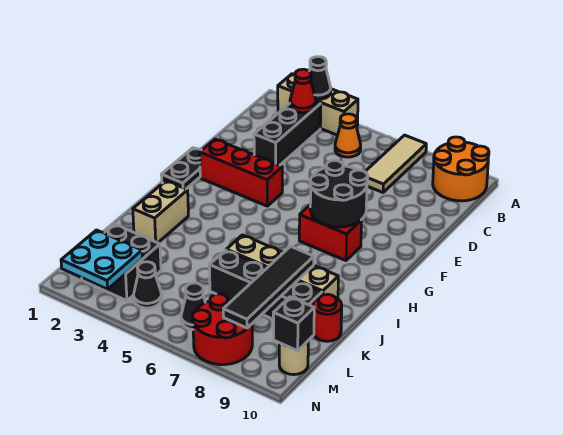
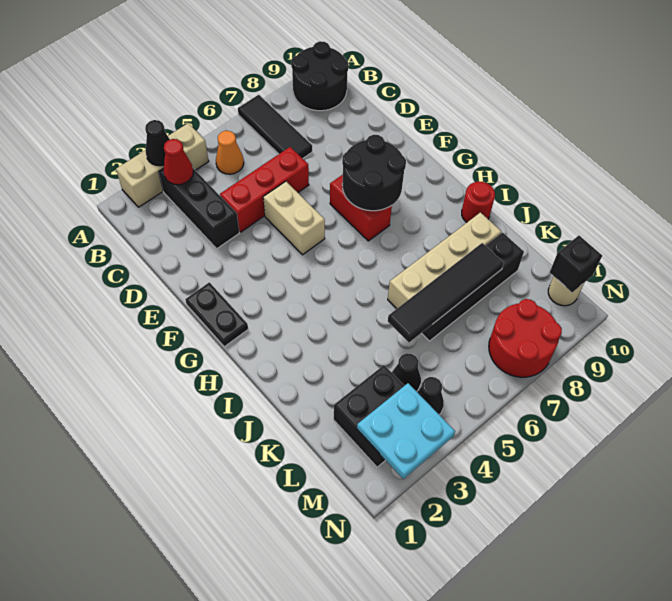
tan 1x3 tile [365,135,426,192] -> black 1x3 tile [238,95,312,159]
orange 2x2 round brick [433,137,489,201] -> black 2x2 round brick [291,41,348,111]
red 1x3 brick [200,139,282,206] -> red 1x3 brick moved to [220,147,309,232]
red 1x2 brick [299,205,362,261] -> red 1x2 brick turned to [330,175,392,241]
tan 1x2 brick [133,181,188,243] -> tan 1x2 brick moved to [263,181,325,255]
black 1x4 tile [223,246,314,328] -> black 1x4 tile turned to [388,243,504,342]
red 1x1 round brick [313,294,342,341] -> red 1x1 round brick moved to [462,182,495,222]
black 1x1 cone [181,283,205,330] -> black 1x1 cone moved to [392,353,421,391]

